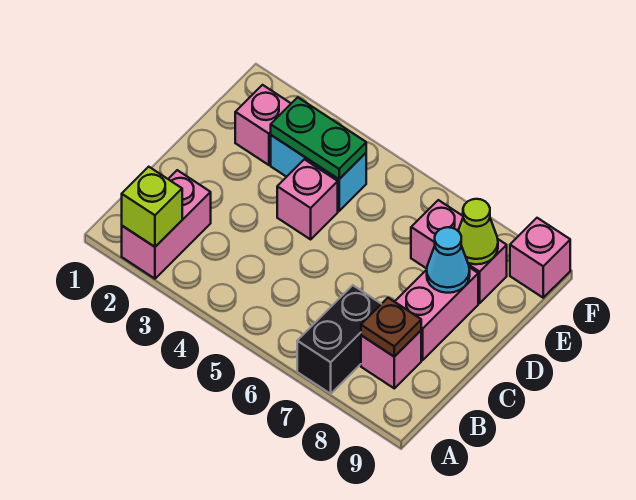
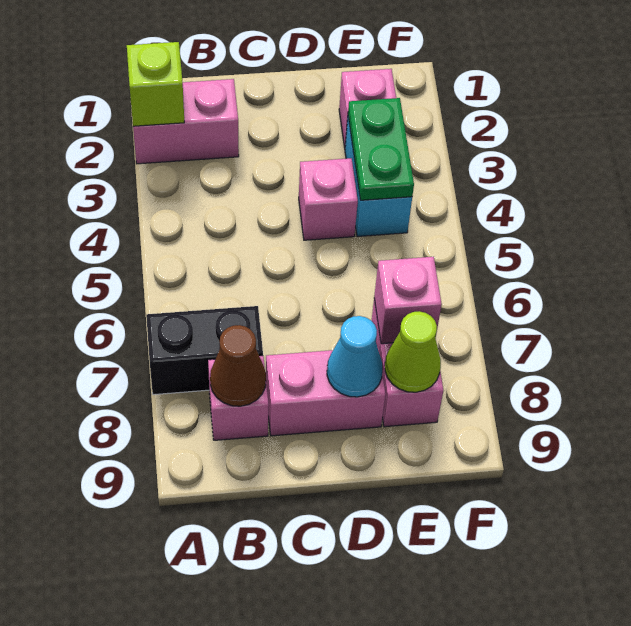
brown 1x1 plate [361,298,421,357] -> brown 1x1 cone [210,325,266,406]
pink 1x1 brick [510,218,570,298] -> pink 1x1 brick moved to [374,257,442,344]

